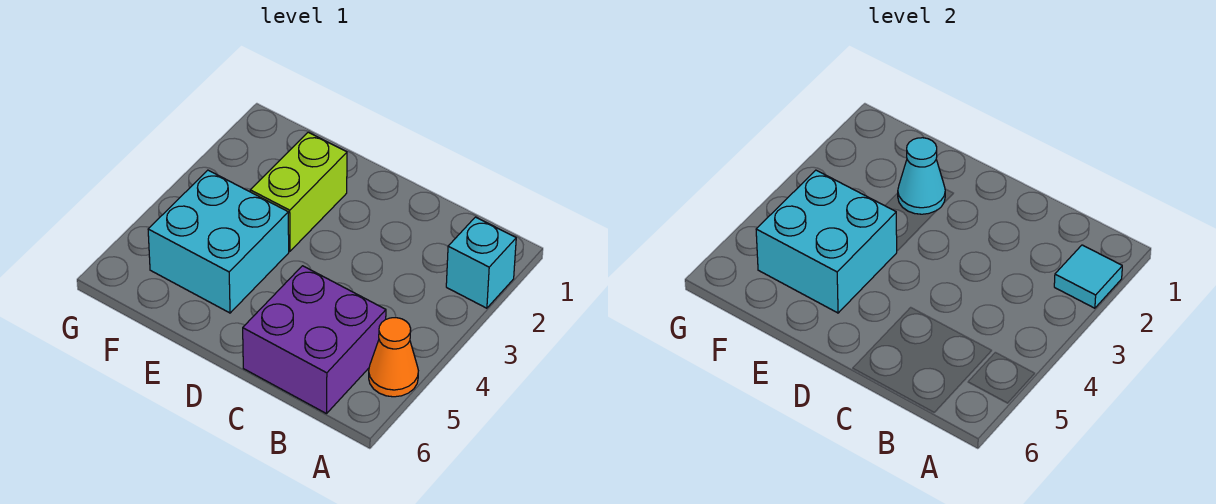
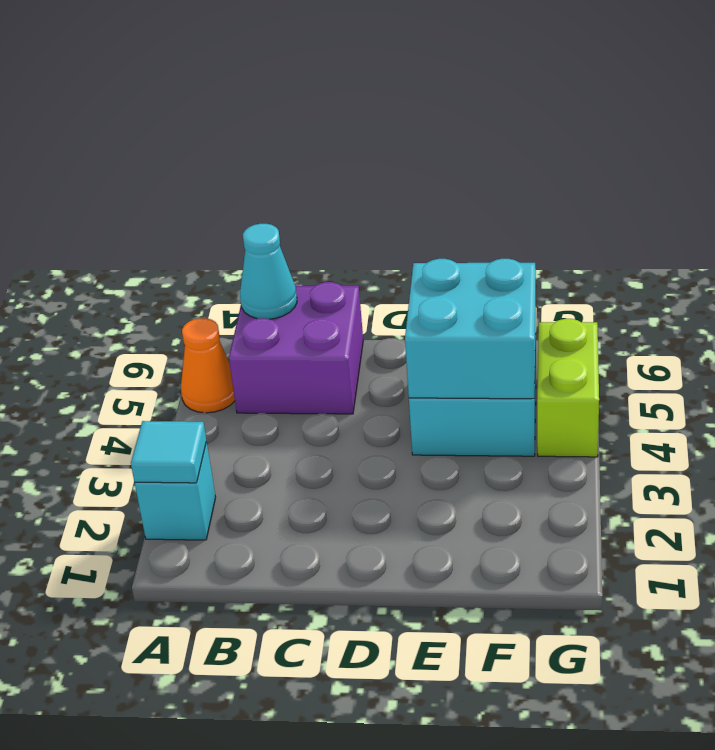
lime 1x2 brick [250,132,347,251] -> lime 1x2 brick moved to [537,319,599,457]
cyan 1x1 cone [898,138,945,214] -> cyan 1x1 cone moved to [240,224,297,319]

